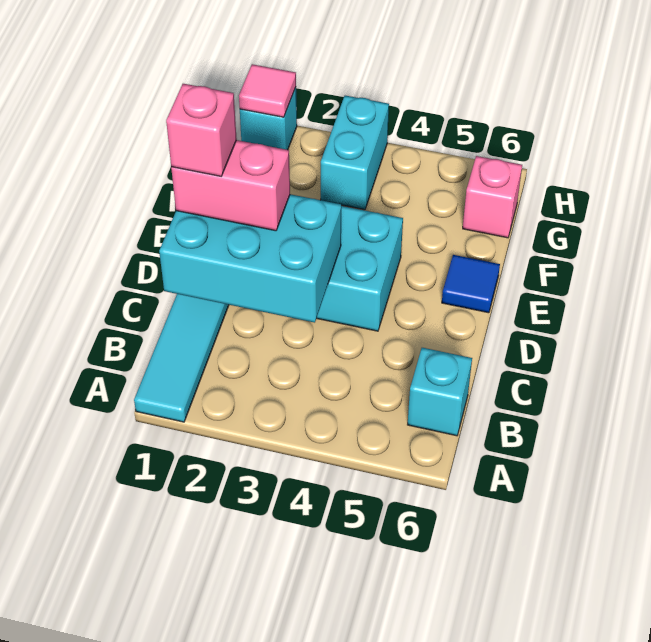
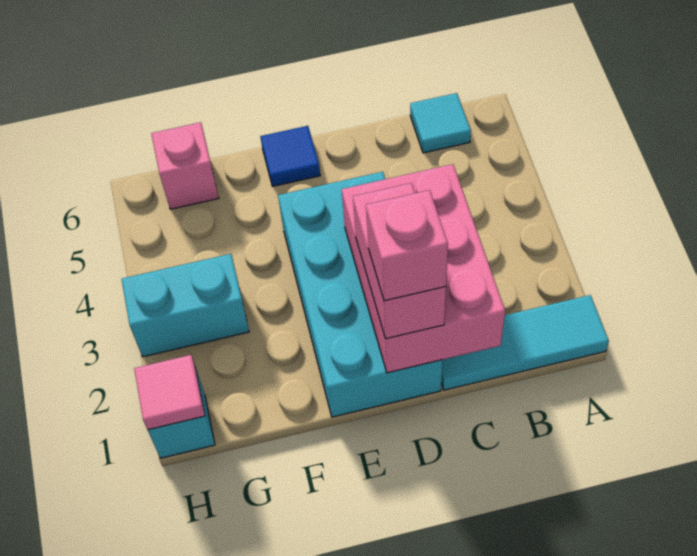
cyan 1x1 brick [408,348,472,436] -> cyan 1x1 tile [410,93,471,153]
cyan 2x3 brick [159,194,341,323] -> pink 2x3 brick [342,164,505,373]

